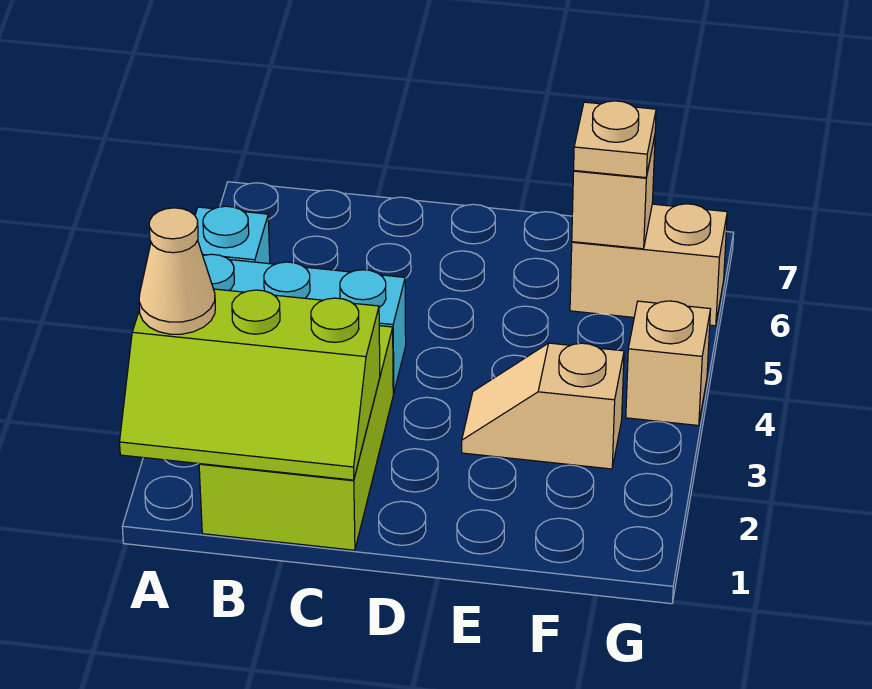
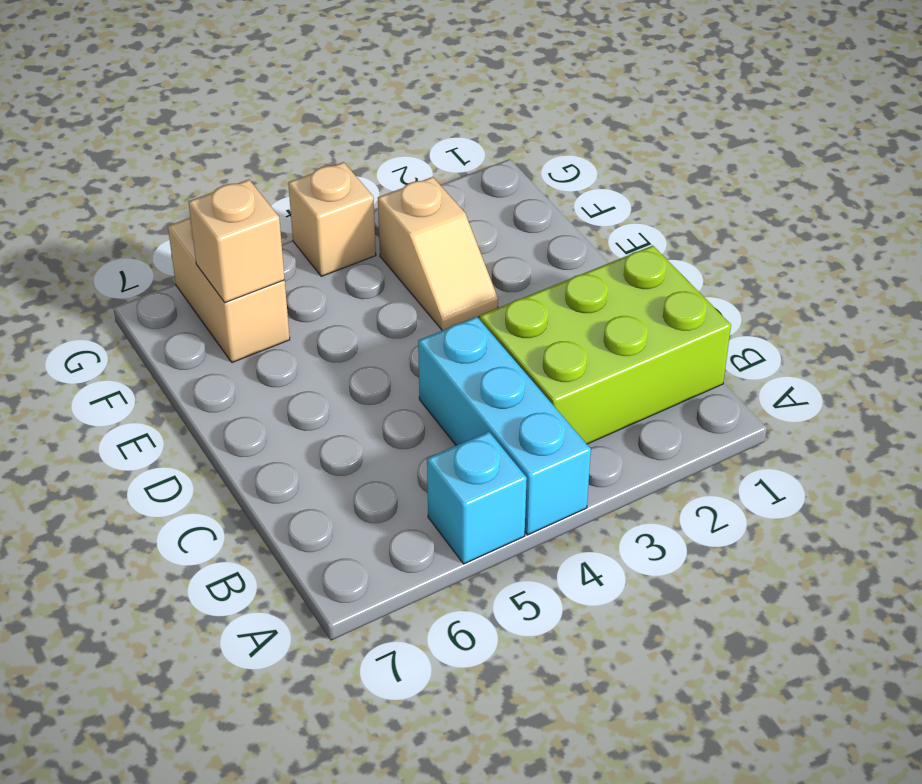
lime 2x3 slope [120,289,380,480] -> none
tan 1x1 cone [139,208,215,334] -> none
tan 1x1 plate [574,101,656,178] -> none

